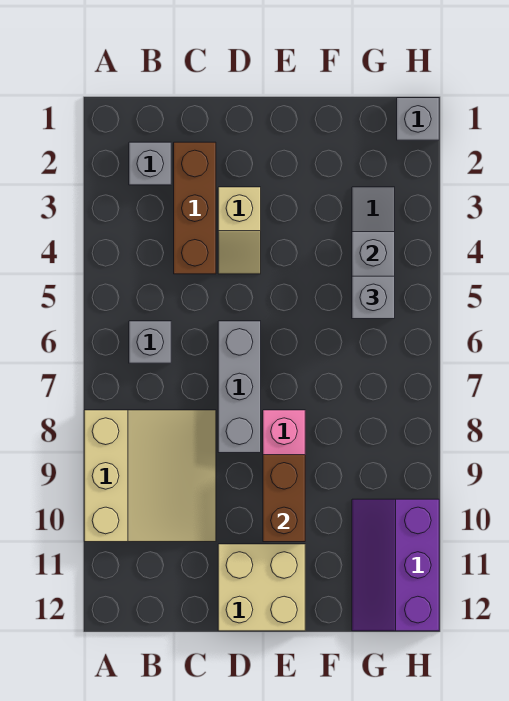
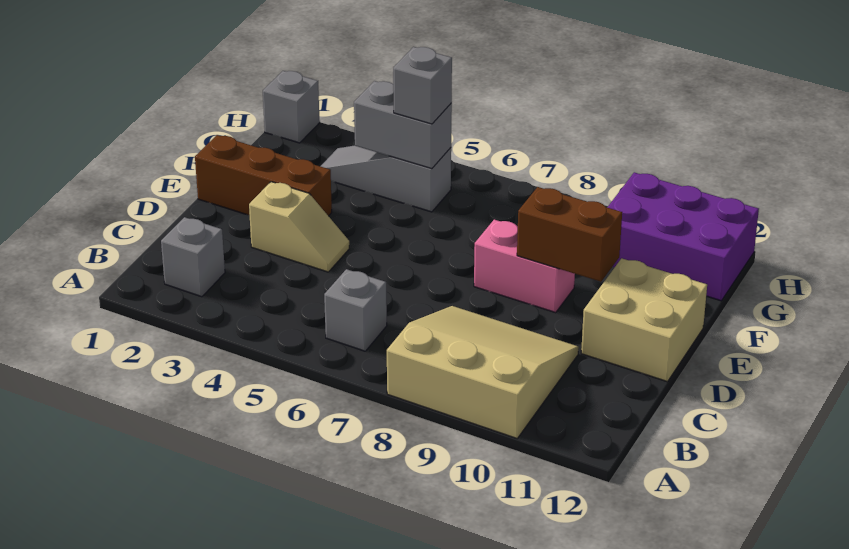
brown 1x3 brick [174,142,216,274] -> brown 1x3 brick moved to [195,135,332,216]
grey 1x3 brick [218,321,261,453] -> none
purple 2x3 slope [352,499,439,631] -> purple 2x3 brick [607,172,759,301]

